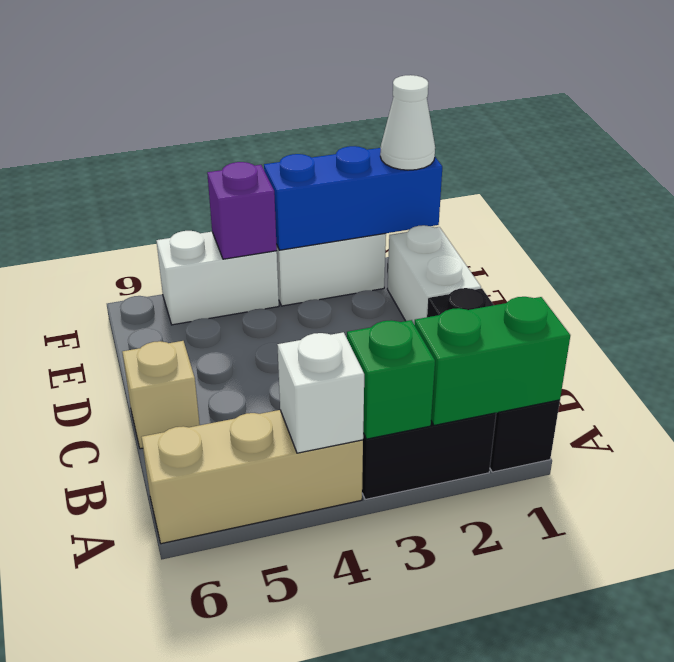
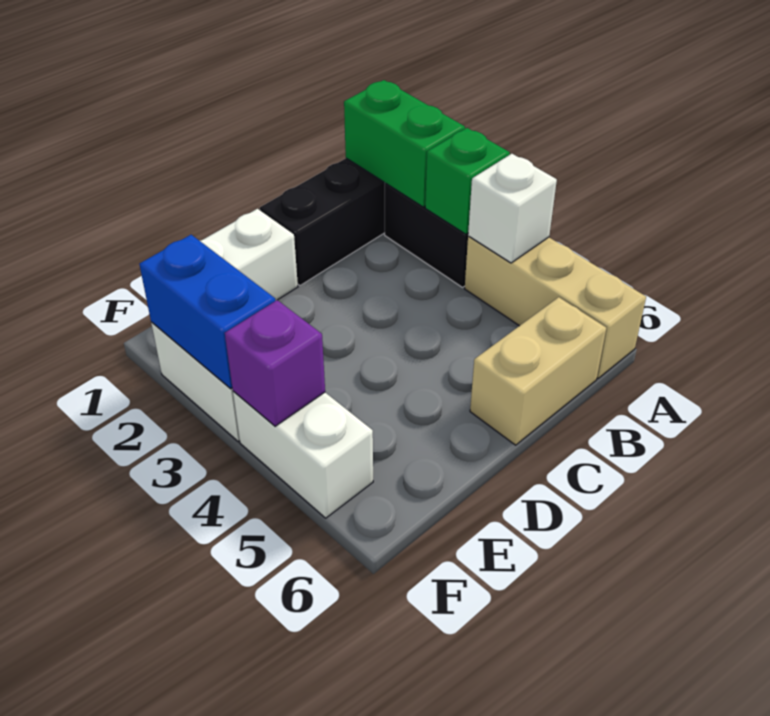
tan 1x1 brick [122,341,200,449] -> tan 1x2 brick [470,297,606,445]
blue 1x3 brick [264,146,442,250] -> blue 1x2 brick [139,235,275,389]
white 1x1 cone [380,75,435,170] -> none

